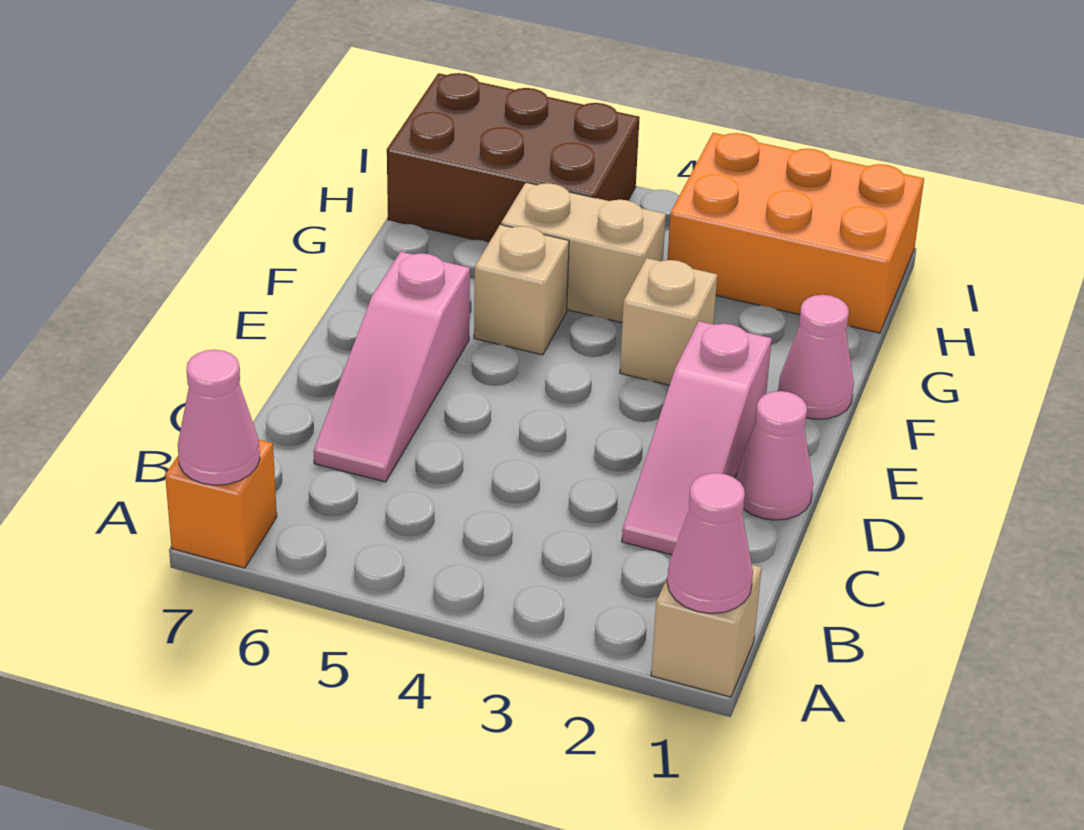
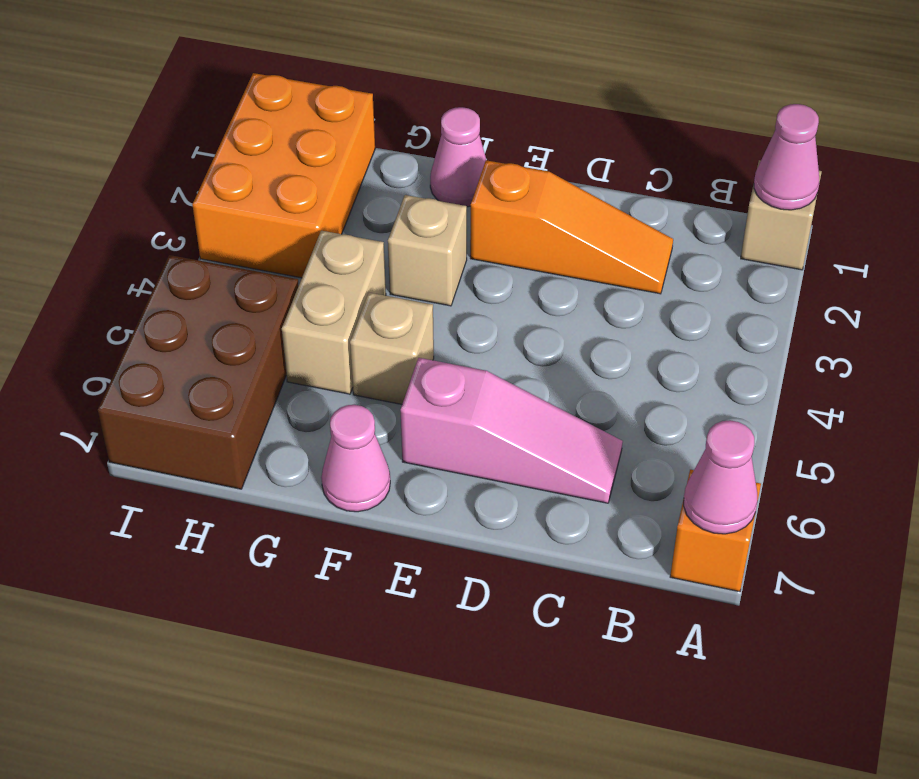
pink 1x3 slope [622,321,772,555] -> orange 1x3 slope [470,160,673,294]
pink 1x1 cone [736,391,813,520] -> pink 1x1 cone moved to [321,405,390,512]

